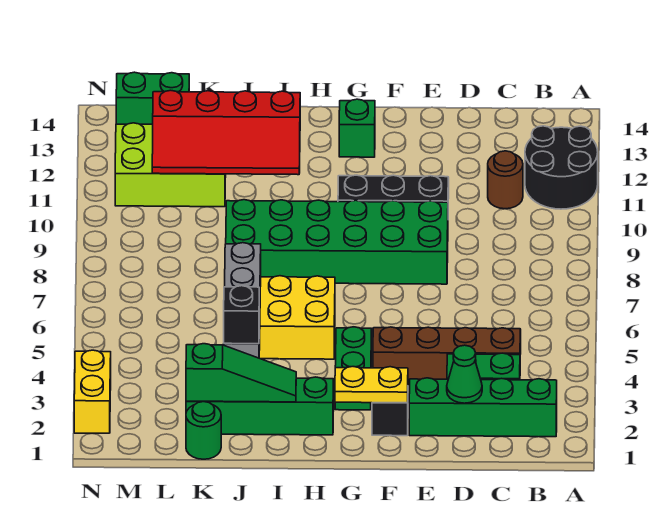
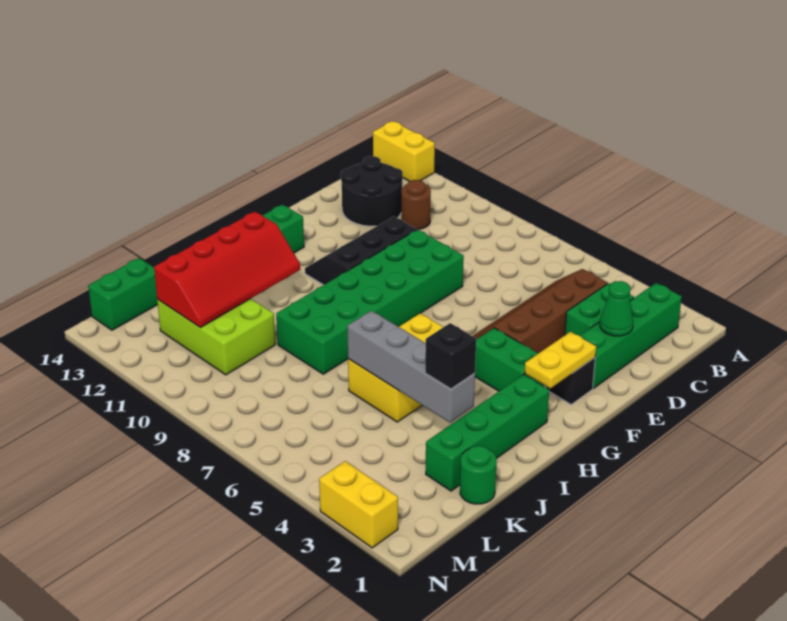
black 2x2 round brick [525,126,598,209] -> black 2x2 round brick moved to [341,156,403,226]
none -> yellow 1x2 brick [373,121,435,181]
green 1x3 slope [186,344,296,402] -> none
lime 2x3 brick [115,123,226,207] -> lime 2x3 brick turned to [157,299,275,375]

